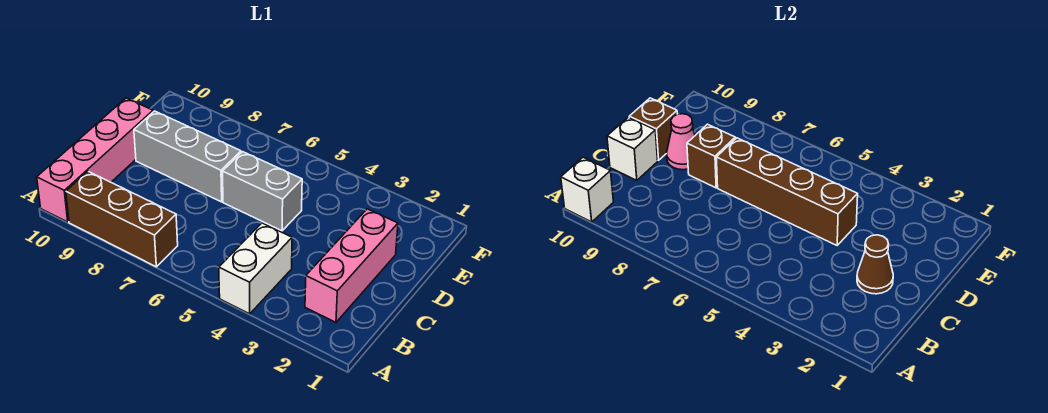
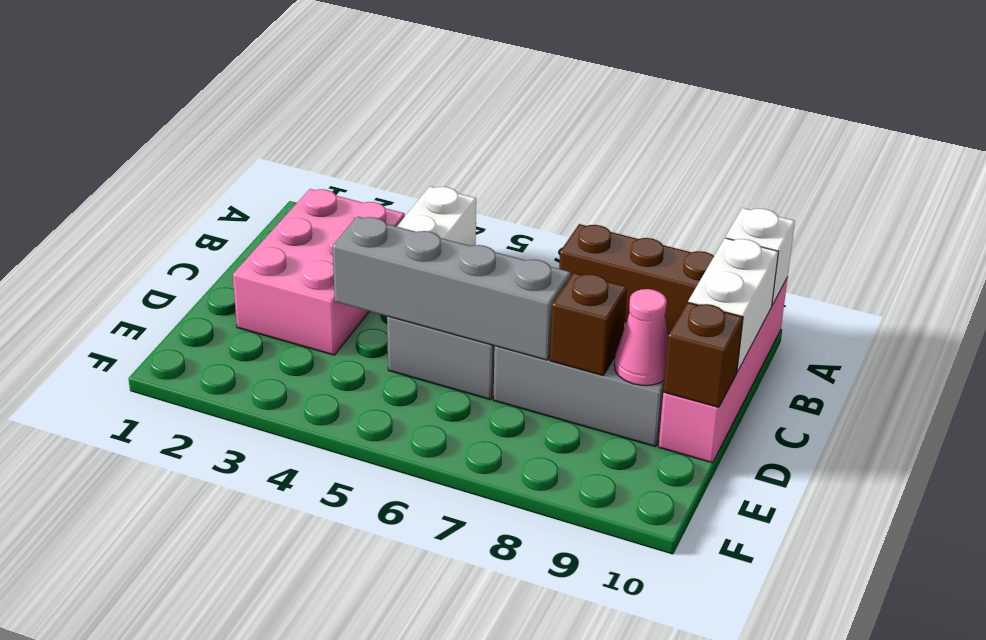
pink 1x3 brick [305,209,398,322] -> pink 2x3 brick [233,189,405,355]
brown 1x1 cone [857,235,893,294] -> none
white 1x1 brick [607,117,658,180] -> white 1x2 brick [688,238,778,372]
brown 1x4 brick [716,138,858,245] -> grey 1x4 brick [332,216,571,360]

